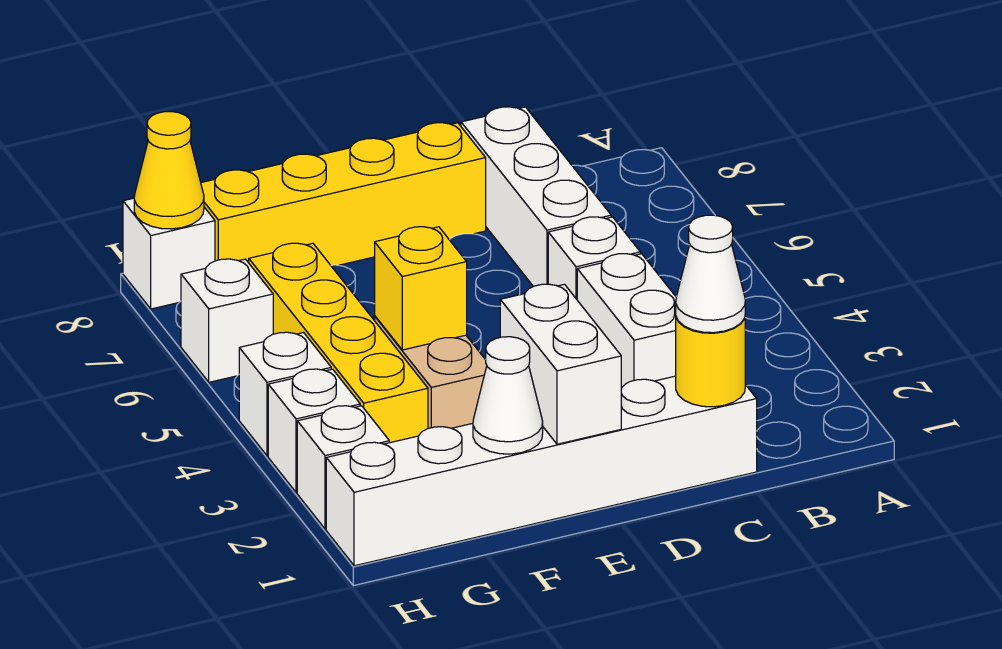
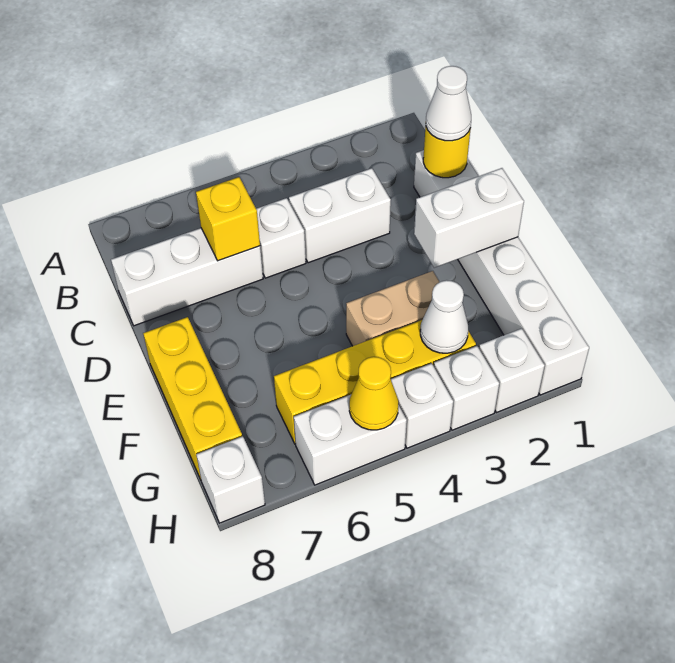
yellow 1x4 brick [201,123,486,265] -> yellow 1x3 brick [143,317,242,479]
white 1x1 cone [473,337,543,454] -> white 1x1 cone moved to [420,280,468,353]
yellow 1x1 brick [375,227,467,350] -> yellow 1x1 brick moved to [196,177,260,261]
white 1x1 brick [181,259,273,382] -> white 1x2 brick [294,395,407,485]
yellow 1x1 cone [134,112,204,229] -> yellow 1x1 cone moved to [349,357,399,430]

